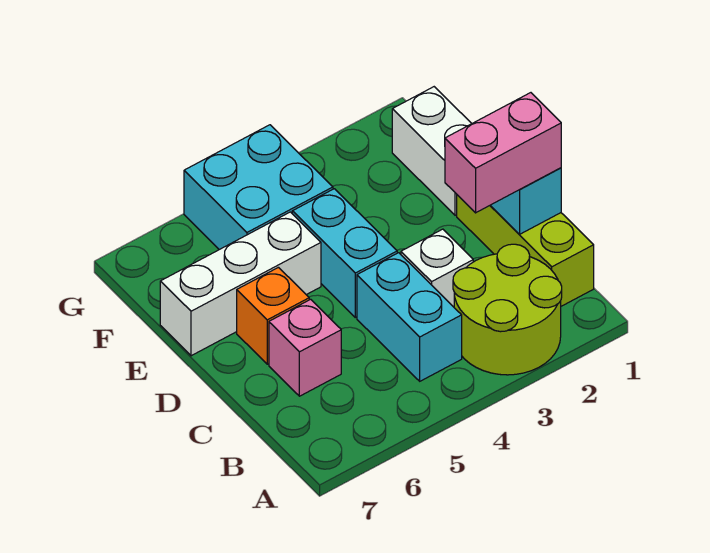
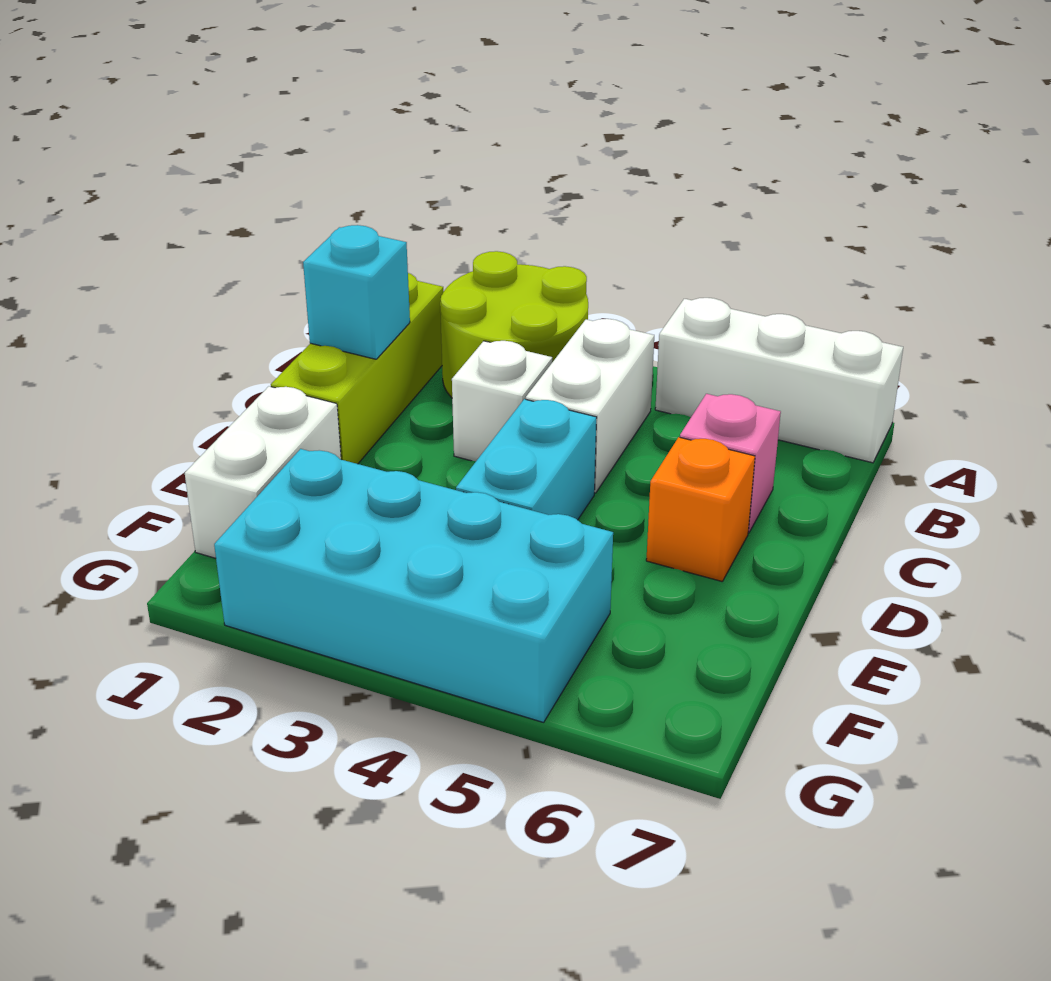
cyan 1x2 brick [357,253,462,381] -> white 1x2 brick [526,319,654,493]
pink 1x2 brick [445,93,561,213] -> none
white 1x3 brick [160,212,321,356] -> white 1x3 brick moved to [655,298,903,463]
cyan 2x2 brick [184,125,333,250] -> cyan 2x4 brick [214,449,613,722]

